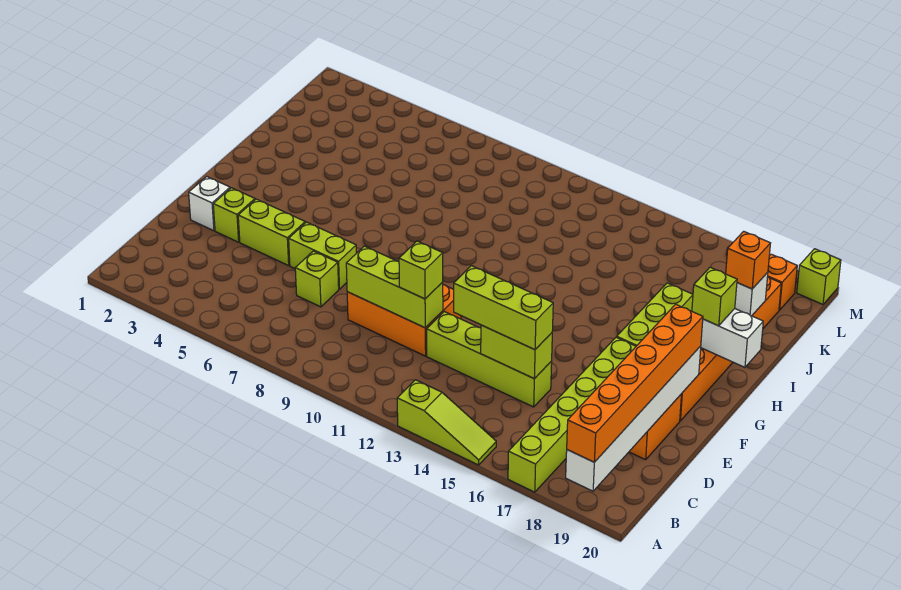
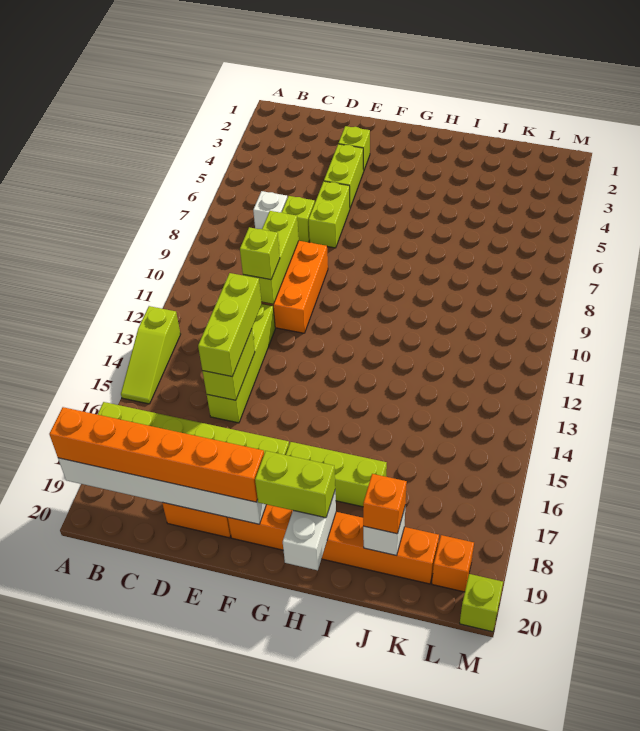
white 1x1 brick [189,176,230,231] -> white 1x1 brick moved to [253,191,287,229]
lime 1x1 brick [692,267,737,326] -> lime 1x2 brick [255,451,335,518]

